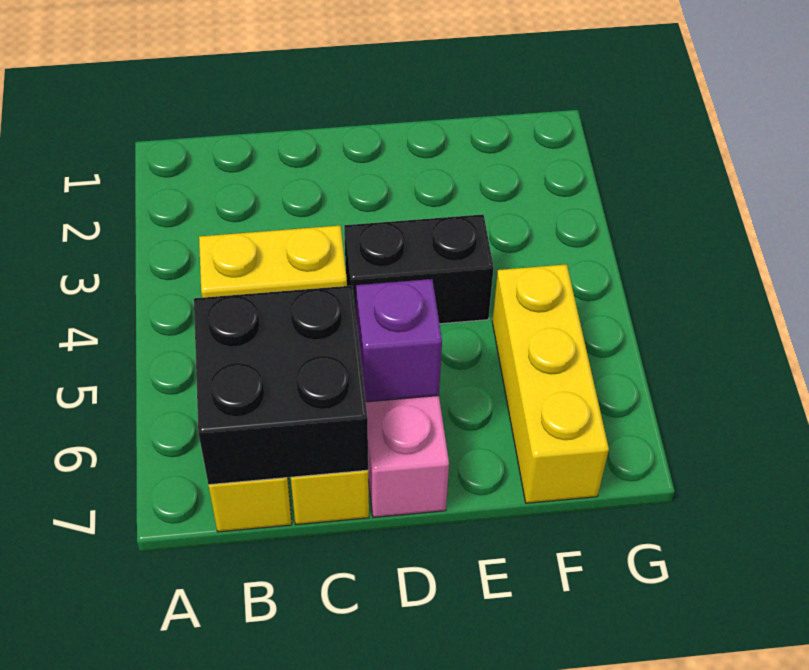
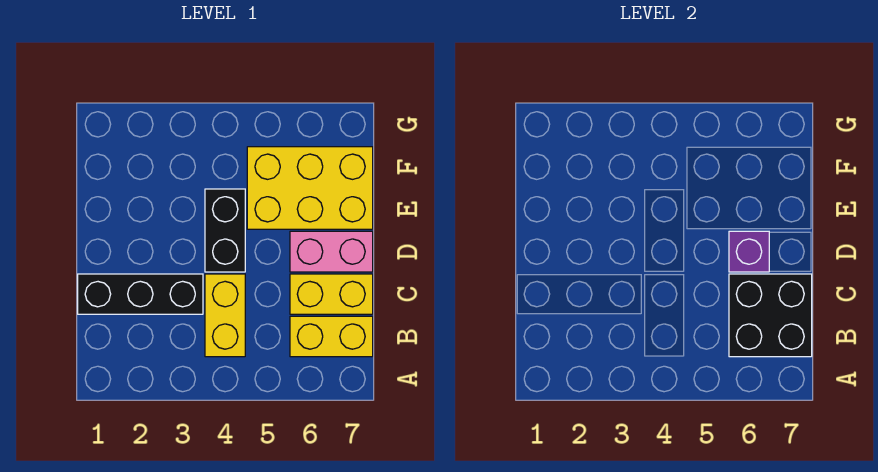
none -> black 1x3 brick [78,274,203,314]
yellow 1x3 brick [492,264,609,503] -> yellow 2x3 brick [247,147,373,229]

